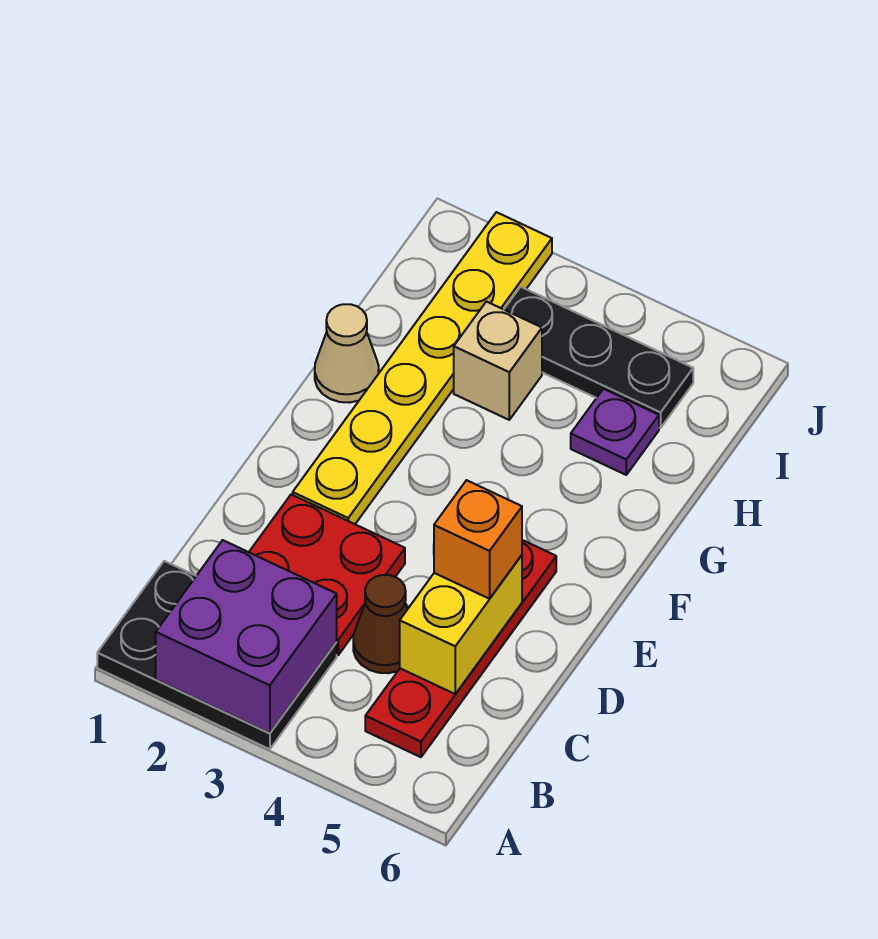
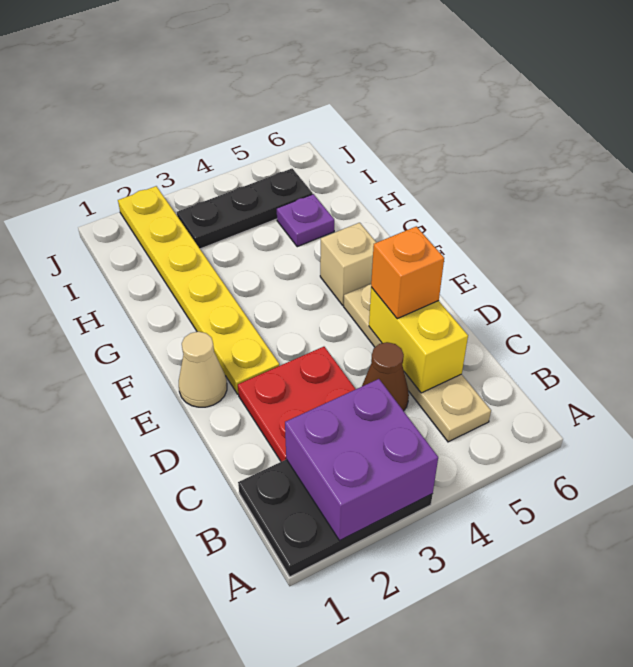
red 1x4 plate [365,540,556,757] -> tan 1x4 plate [344,284,491,442]
tan 1x1 cone [315,304,379,403] -> tan 1x1 cone moved to [179,332,227,407]
tan 1x1 brick [454,302,542,420] -> tan 1x1 brick moved to [320,223,377,305]

